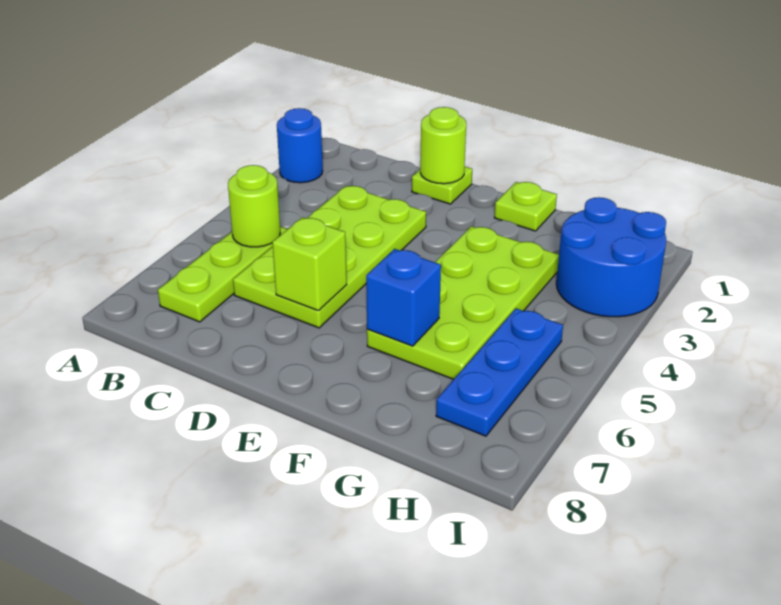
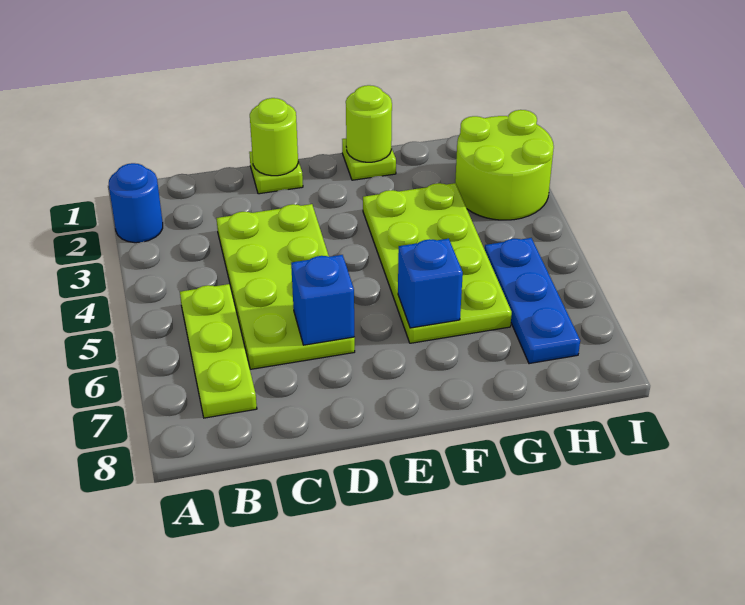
lime 1x1 round brick [228,165,280,247] -> lime 1x1 round brick moved to [346,85,392,162]
lime 1x1 brick [272,217,347,311] -> blue 1x1 brick [291,255,354,345]
blue 2x2 round brick [556,197,666,317] -> lime 2x2 round brick [455,110,554,220]

